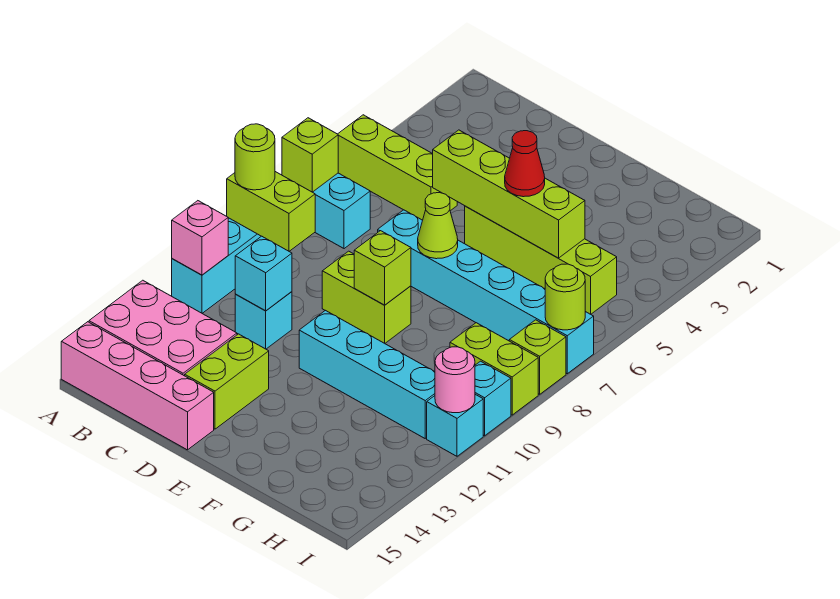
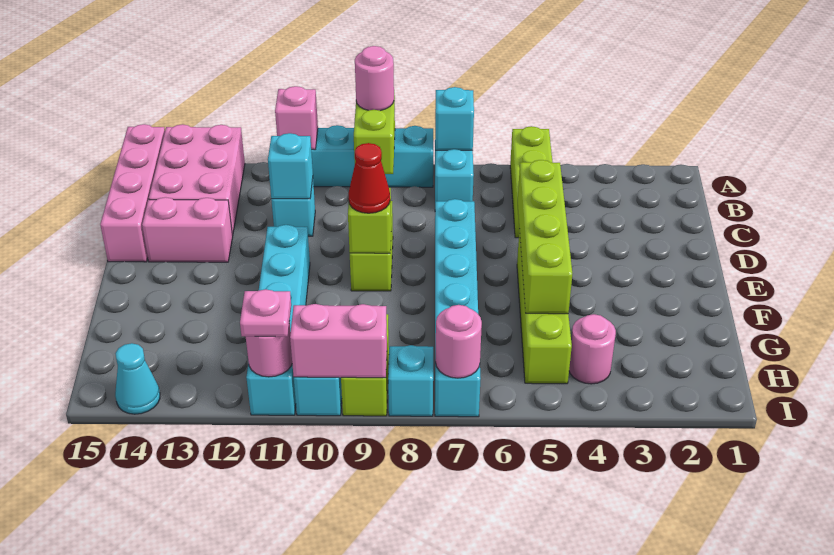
lime 1x1 brick [282,118,338,192] -> cyan 1x1 brick [435,87,474,150]
lime 1x1 round brick [235,124,275,190] -> pink 1x1 round brick [355,46,394,111]
lime 1x2 brick [185,334,269,429] -> pink 1x2 brick [142,197,233,262]
lime 1x1 cone [418,193,458,259] -> none
red 1x1 cone [505,131,545,197] -> red 1x1 cone moved to [348,143,390,213]
none -> pink 1x1 round brick [569,314,616,384]
lime 1x1 round brick [545,264,585,330] -> pink 1x1 round brick [435,305,482,378]
lime 1x1 brick [509,320,566,394] -> cyan 1x1 brick [388,345,433,416]
none -> pink 1x2 brick [290,304,387,378]
none -> pink 1x1 plate [240,289,291,337]
none -> cyan 1x1 cone [115,343,160,414]

